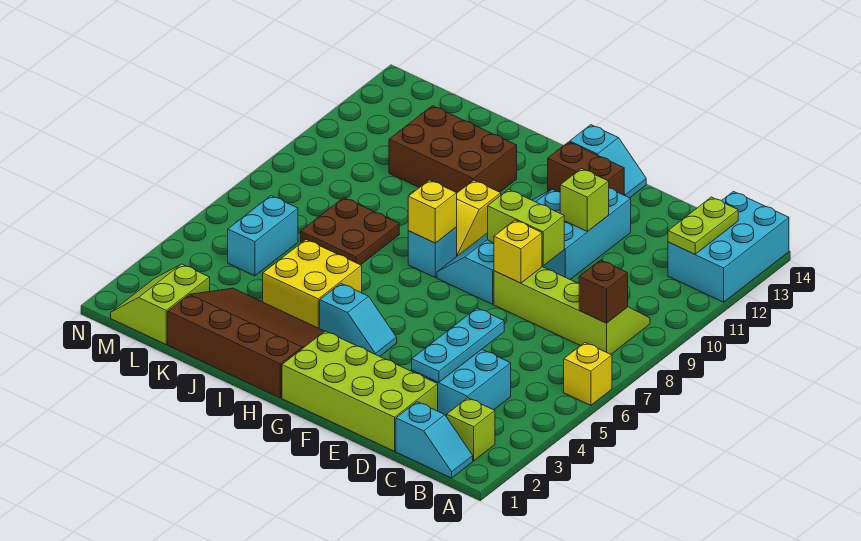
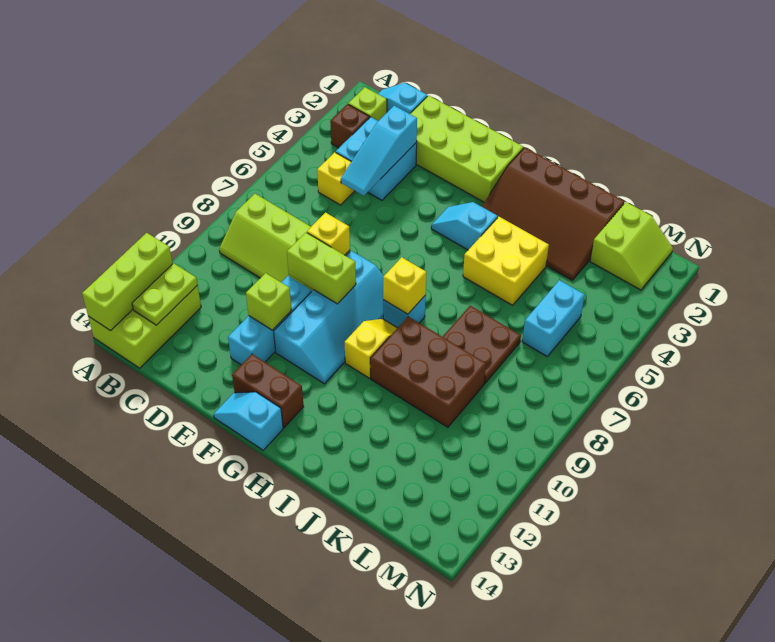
yellow 1x1 brick [564,343,612,405] -> yellow 1x1 brick moved to [317,152,354,205]
cyan 2x3 brick [668,192,789,302] -> lime 2x3 brick [88,285,201,368]
none -> lime 1x3 brick [82,233,173,331]
brown 1x1 brick [579,260,628,323] -> brown 1x1 brick moved to [330,104,369,148]
cyan 1x3 plate [412,308,504,383] -> cyan 1x3 slope [341,106,417,196]
brown 2x3 brick [389,106,517,193] -> brown 2x3 brick moved to [370,316,486,427]

